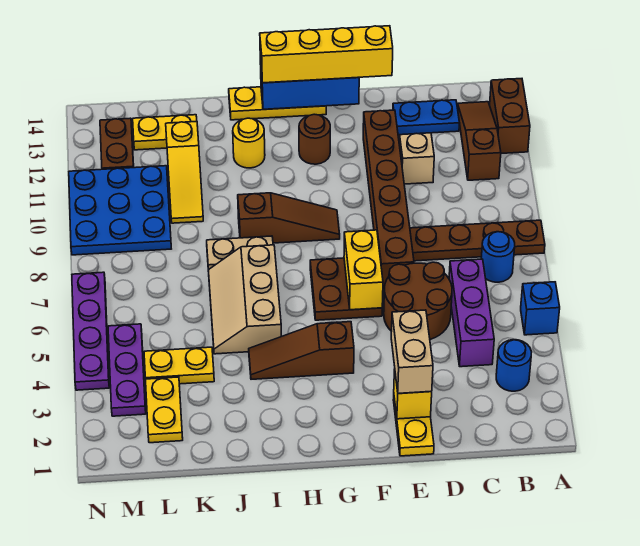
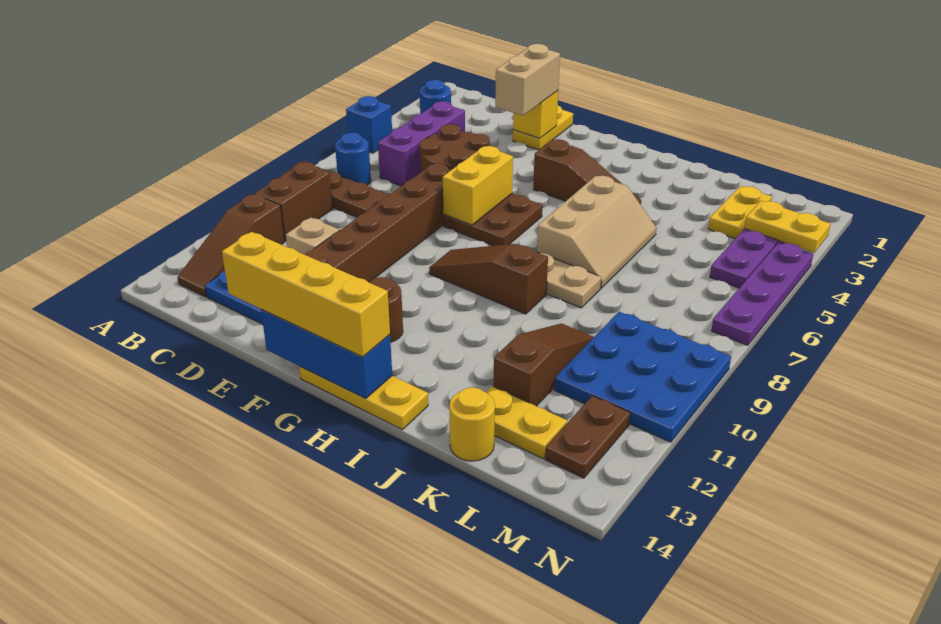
brown 1x2 brick [490,79,530,154] -> brown 1x2 brick moved to [255,162,333,241]
yellow 1x1 round brick [233,118,265,168] -> yellow 1x1 round brick moved to [449,387,495,461]
yellow 1x2 plate [144,347,214,384] -> yellow 1x2 plate moved to [744,201,831,252]
yellow 1x3 slope [166,122,203,223] -> brown 1x3 slope [493,323,594,406]

